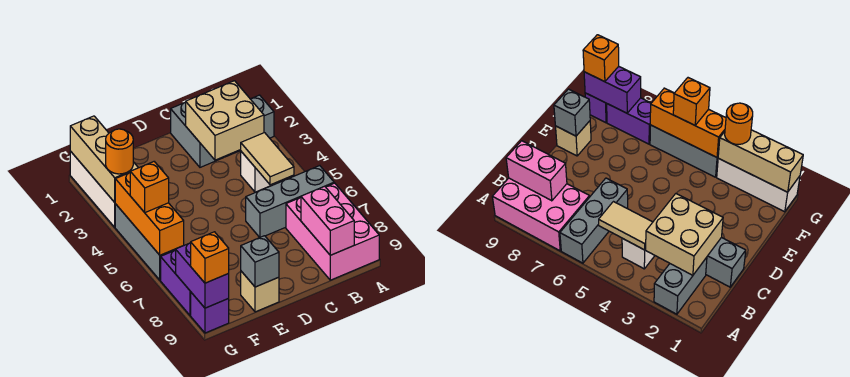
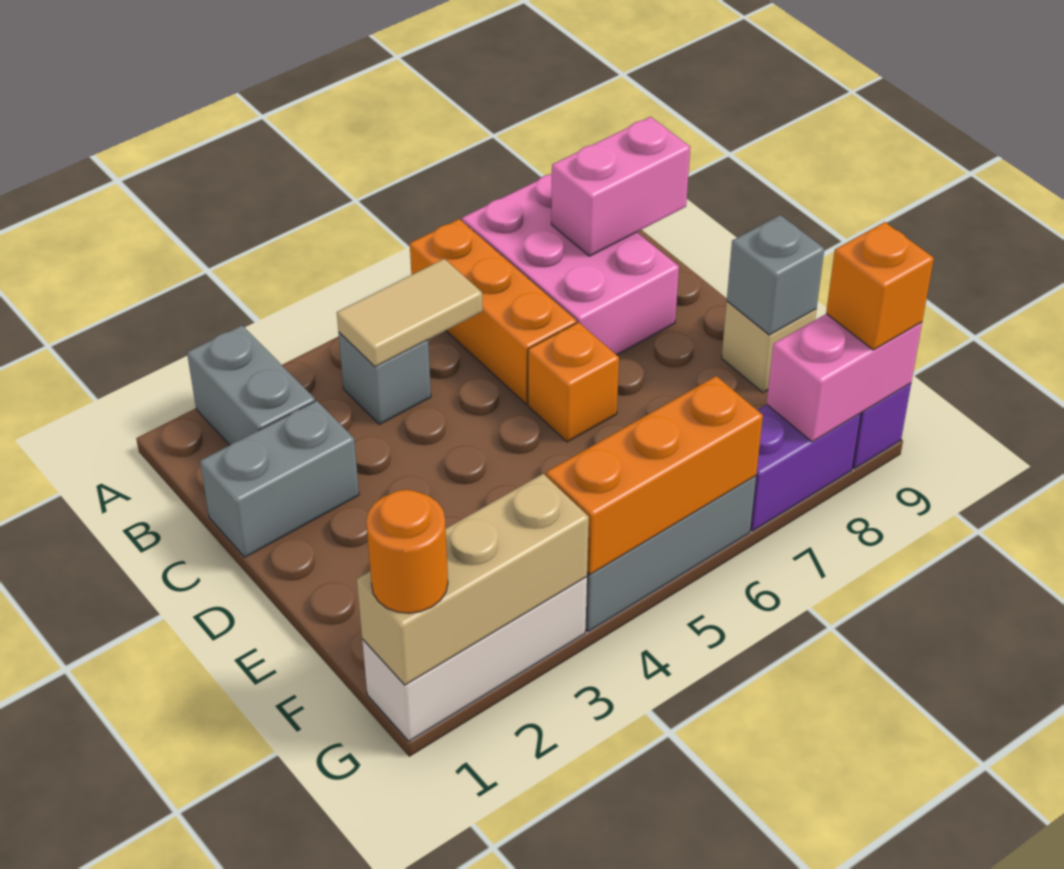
grey 1x3 brick [246,166,334,237] -> orange 1x3 brick [410,219,577,404]
pink 2x3 brick [286,183,379,280] -> pink 2x3 brick turned to [462,174,679,355]
tan 2x2 brick [186,81,264,160] -> none
white 1x1 brick [241,152,279,192] -> grey 1x1 brick [339,333,431,424]
orange 1x1 round brick [106,129,133,174] -> orange 1x1 round brick moved to [366,490,448,613]
orange 1x1 brick [130,162,169,213] -> orange 1x1 brick moved to [528,322,619,442]
purple 1x2 brick [176,243,229,308] -> pink 1x2 brick [767,314,922,442]

